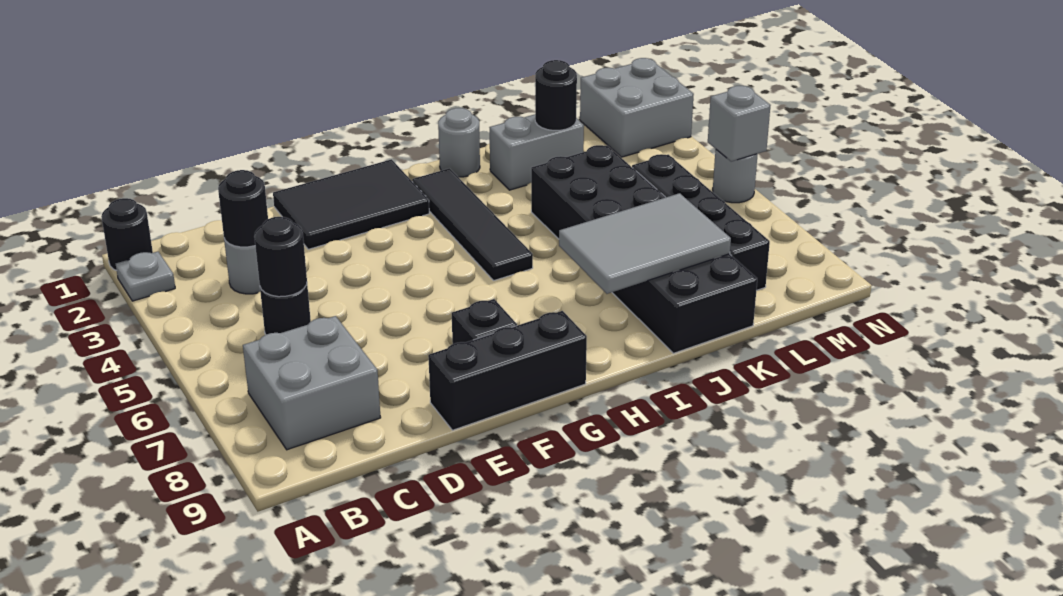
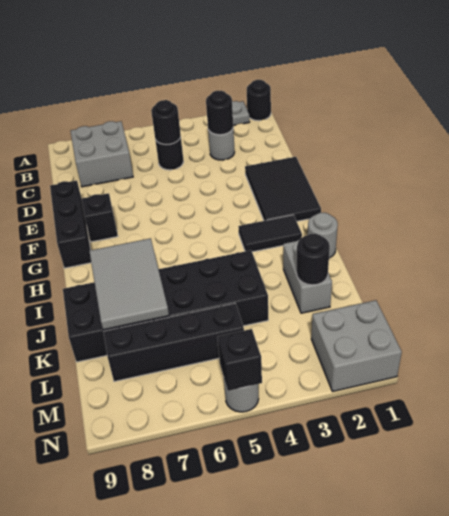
black 1x4 tile [412,168,533,281] -> black 1x2 tile [238,215,302,252]
grey 1x1 brick [708,86,771,161] -> black 1x1 brick [217,329,262,391]

